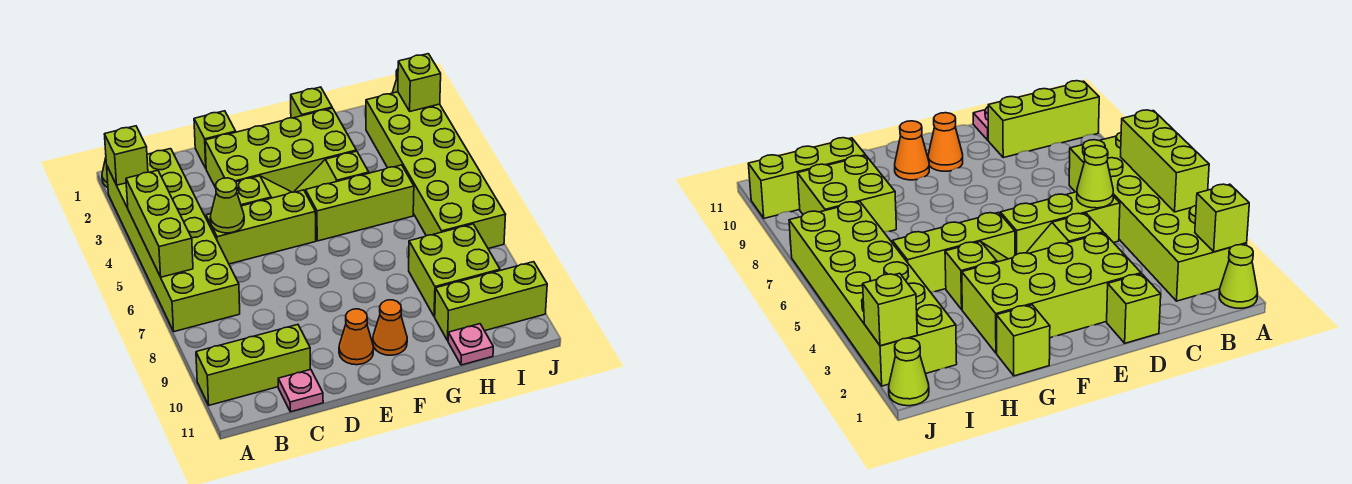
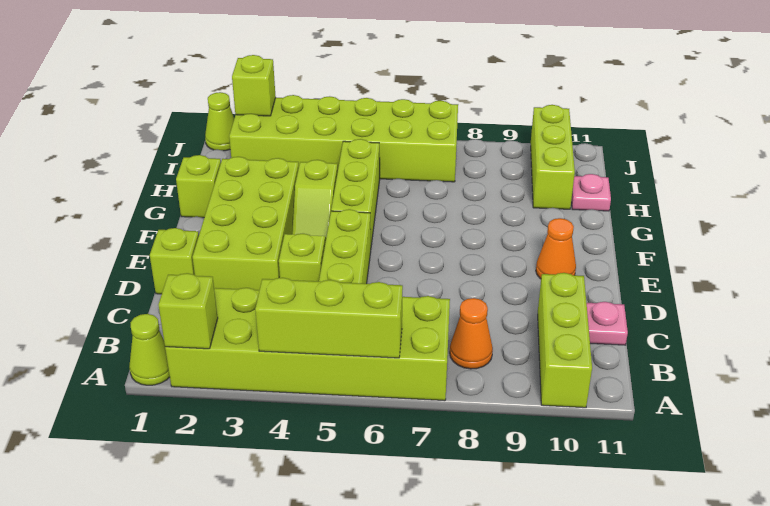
lime 1x1 cone [210,178,244,233] -> none
orange 1x1 cone [373,300,407,355] -> orange 1x1 cone moved to [450,298,493,369]
lime 2x2 brick [409,224,500,317] -> none

